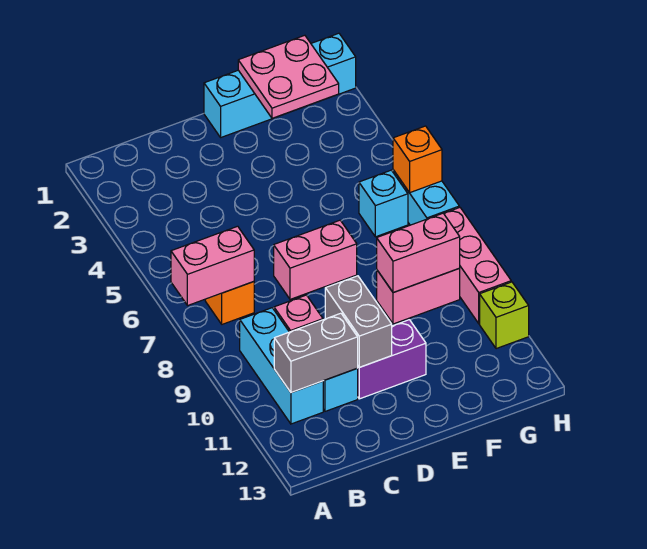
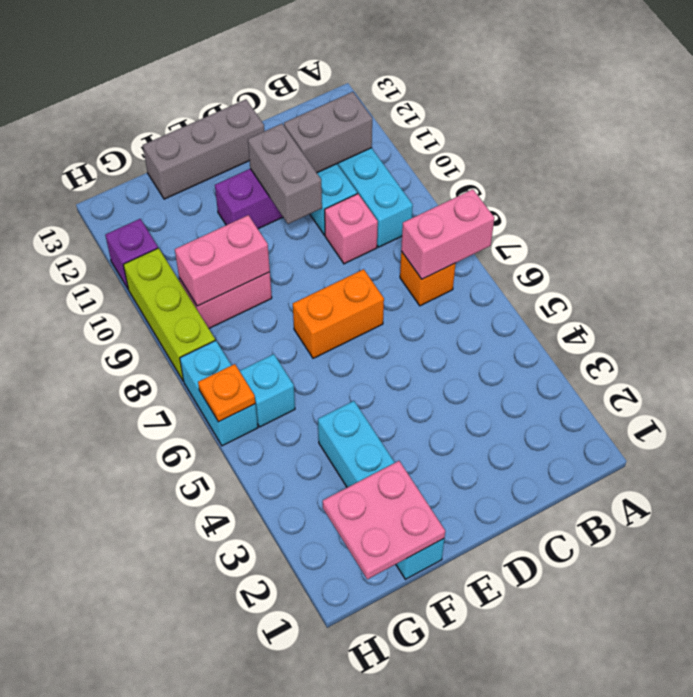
pink 1x2 brick [274,220,357,299] -> orange 1x2 brick [293,269,384,358]
none -> grey 1x3 brick [143,99,264,199]
cyan 1x4 brick [204,33,356,137] -> cyan 1x4 brick turned to [318,401,444,579]
orange 1x1 brick [393,126,442,193] -> orange 1x1 plate [198,364,255,422]
pink 1x3 brick [444,207,511,324] -> lime 1x3 brick [123,248,215,381]
lime 1x1 brick [480,282,529,349] -> purple 1x1 brick [105,219,158,288]

